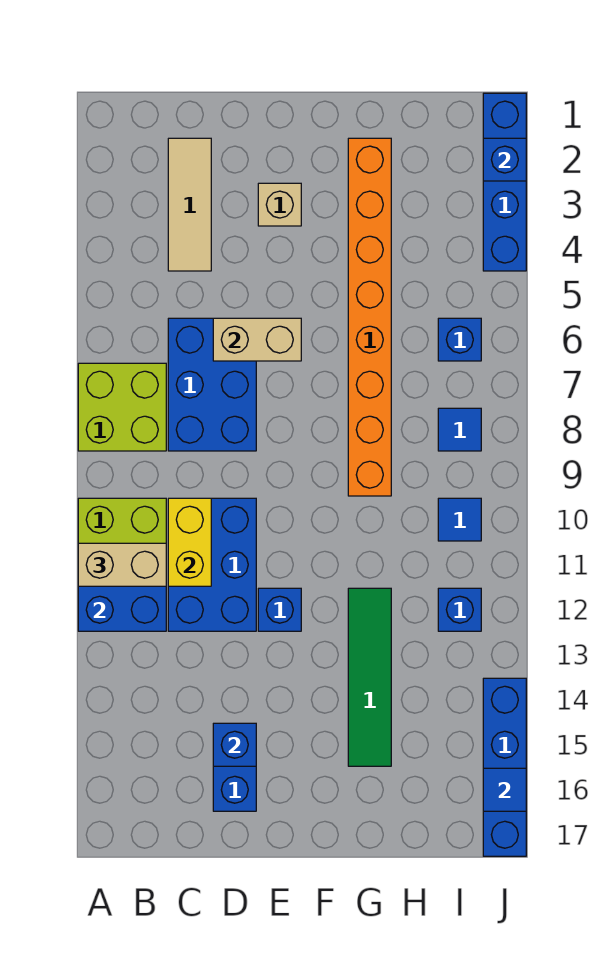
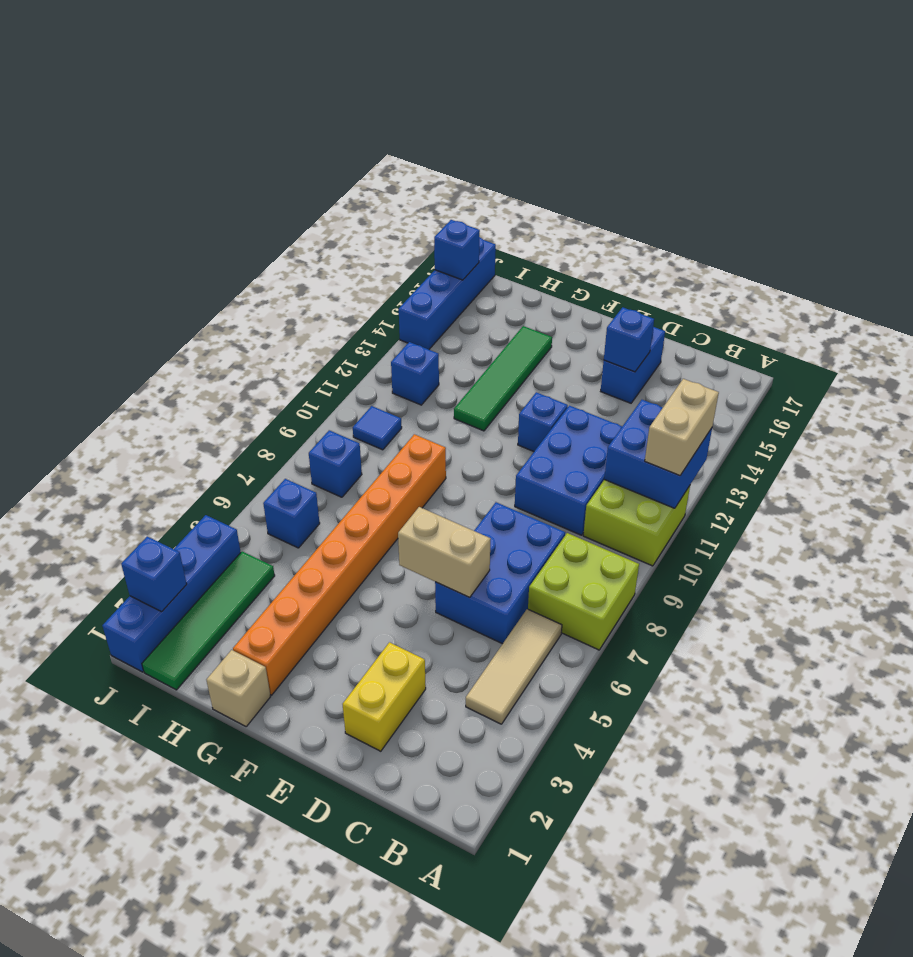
tan 1x2 brick [78,543,166,586] -> tan 1x2 brick turned to [645,379,719,476]
tan 1x3 tile [168,138,211,271] -> tan 1x3 tile moved to [466,609,562,724]
yellow 1x2 brick [168,498,211,586] -> yellow 1x2 brick moved to [343,642,426,751]
tan 1x1 brick [258,183,301,226] -> tan 1x1 brick moved to [207,650,271,726]
none -> green 1x4 tile [142,551,275,690]
blue 1x1 tile [438,408,481,451] -> blue 1x1 brick [309,430,362,497]
blue 1x1 tile [483,768,526,811] -> blue 1x1 brick [434,220,480,280]

